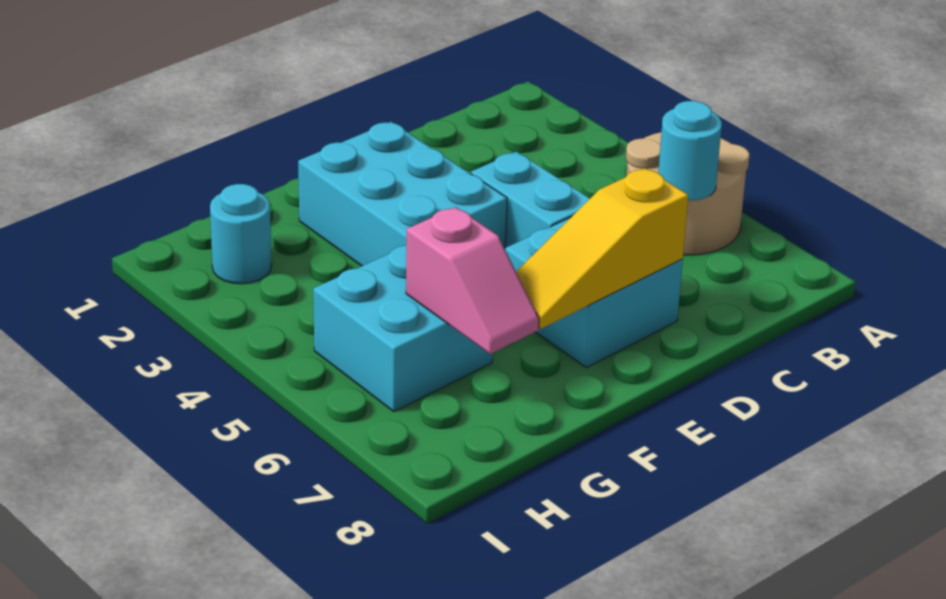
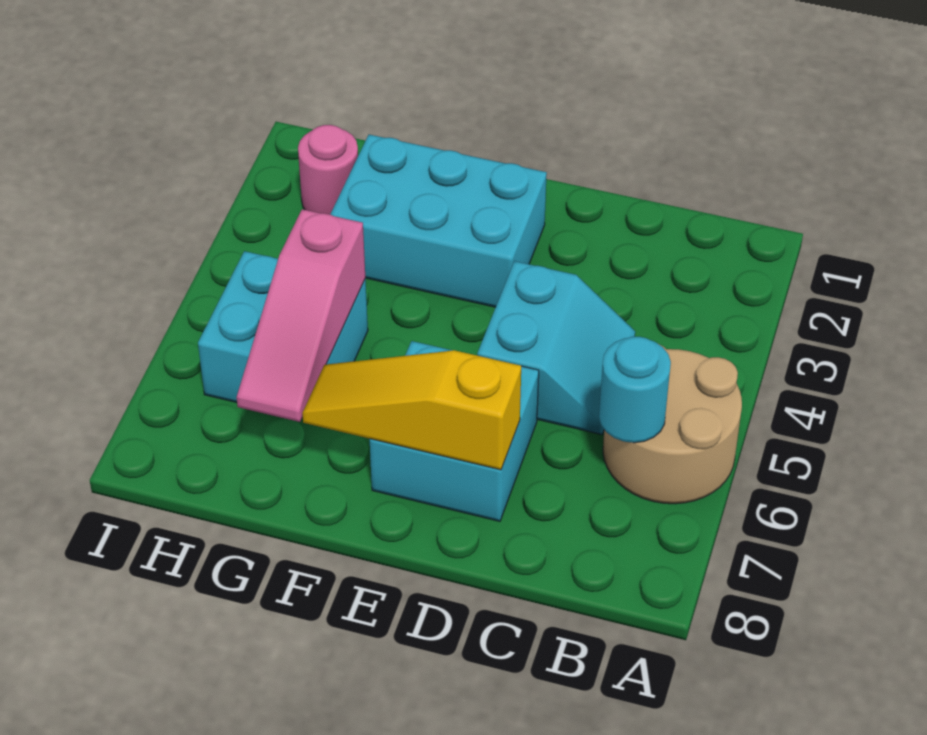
cyan 2x3 brick [298,122,507,266] -> cyan 2x3 brick turned to [330,135,547,307]
pink 1x2 slope [406,207,539,354] -> pink 1x3 slope [237,209,365,422]
cyan 1x1 round brick [210,184,272,284] -> pink 1x1 round brick [298,125,358,214]

